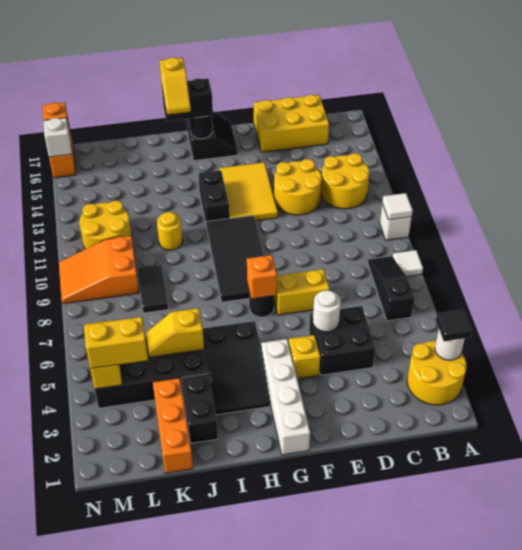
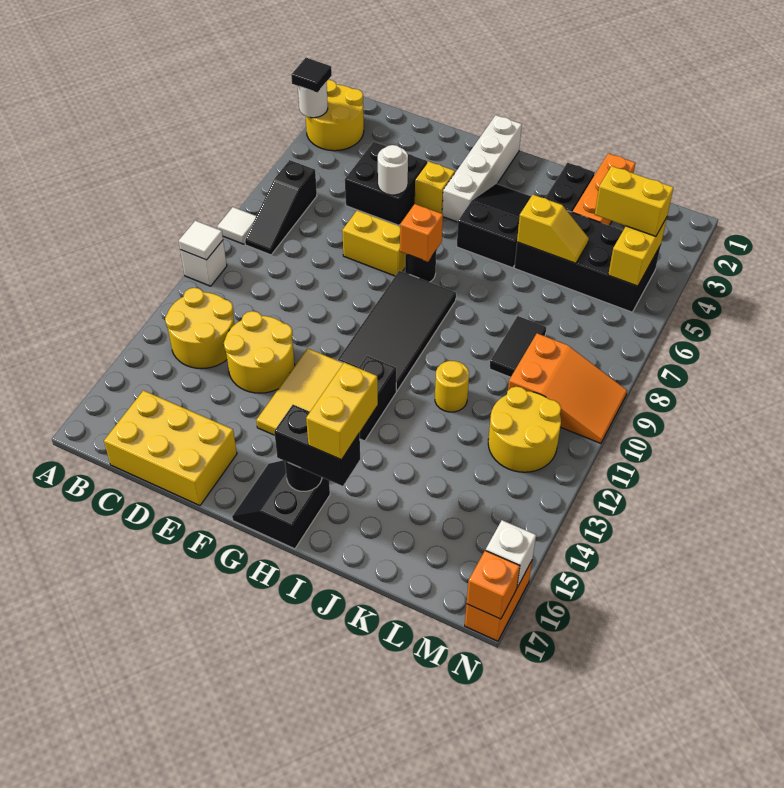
yellow 1x2 slope [160,57,191,114] -> yellow 1x2 brick [306,362,378,460]

